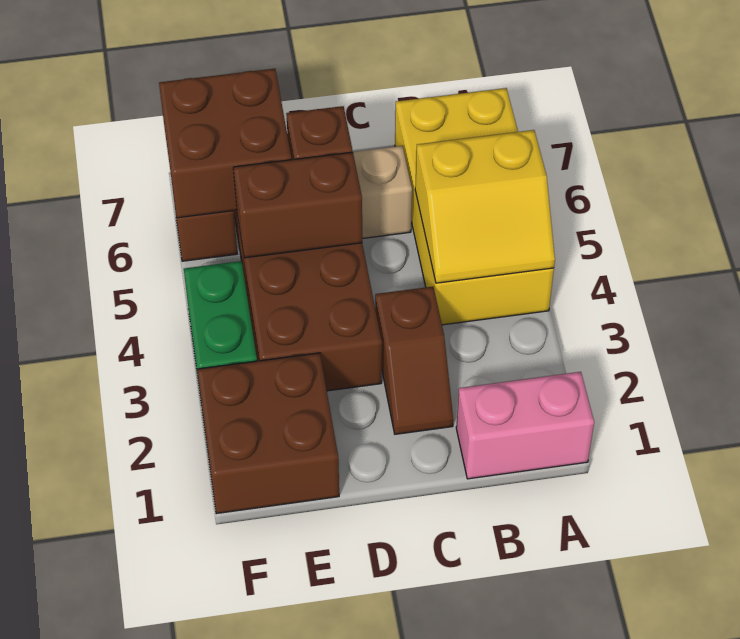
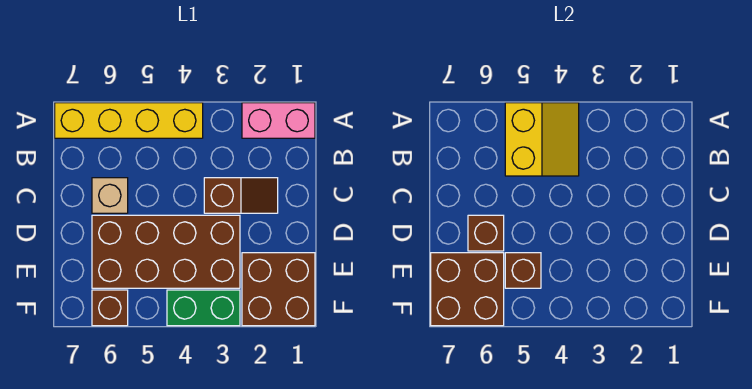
pink 1x2 brick [456,372,594,479] -> pink 1x2 brick turned to [242,103,315,138]
yellow 2x4 brick [395,88,554,325] -> yellow 1x4 brick [55,103,203,138]
brown 1x2 brick [233,152,362,258] -> brown 1x1 brick [505,253,541,288]

